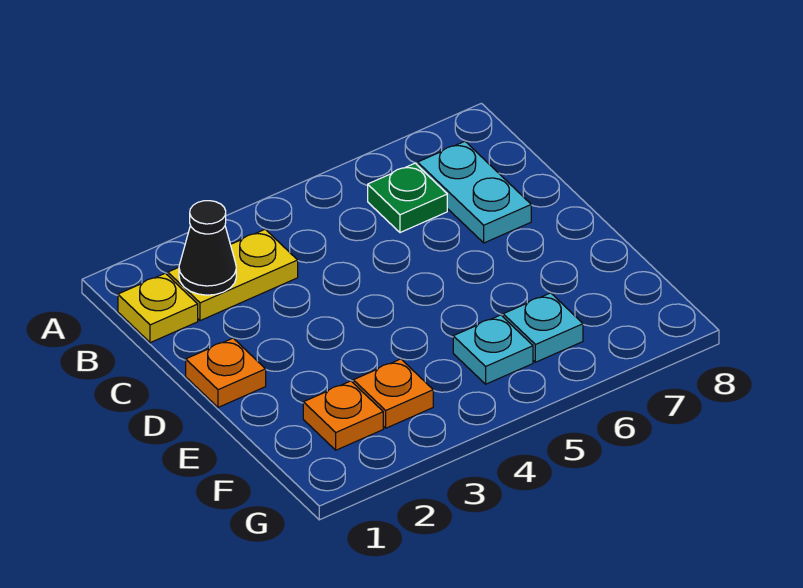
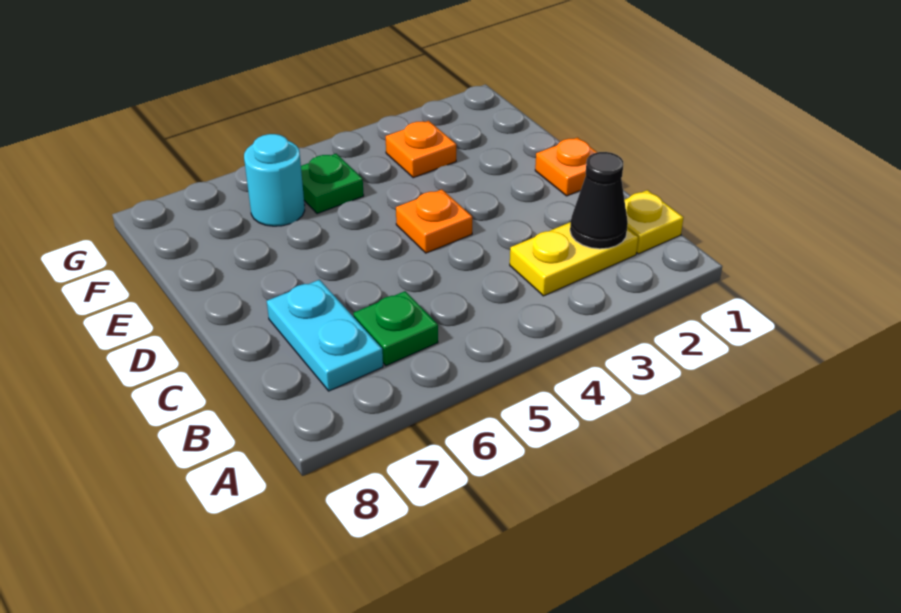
orange 1x1 plate [303,381,383,450] -> orange 1x1 plate moved to [396,189,472,253]
cyan 1x1 plate [453,315,533,384] -> green 1x1 plate [301,154,364,214]
cyan 1x1 plate [503,293,583,362] -> cyan 1x1 round brick [244,134,305,226]

